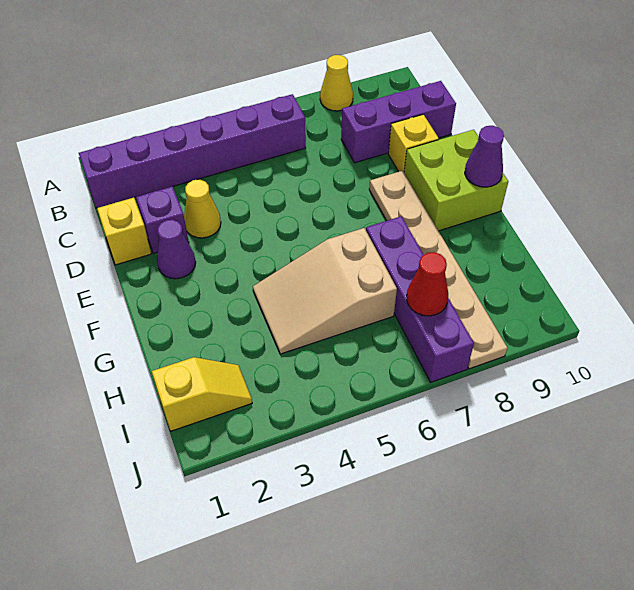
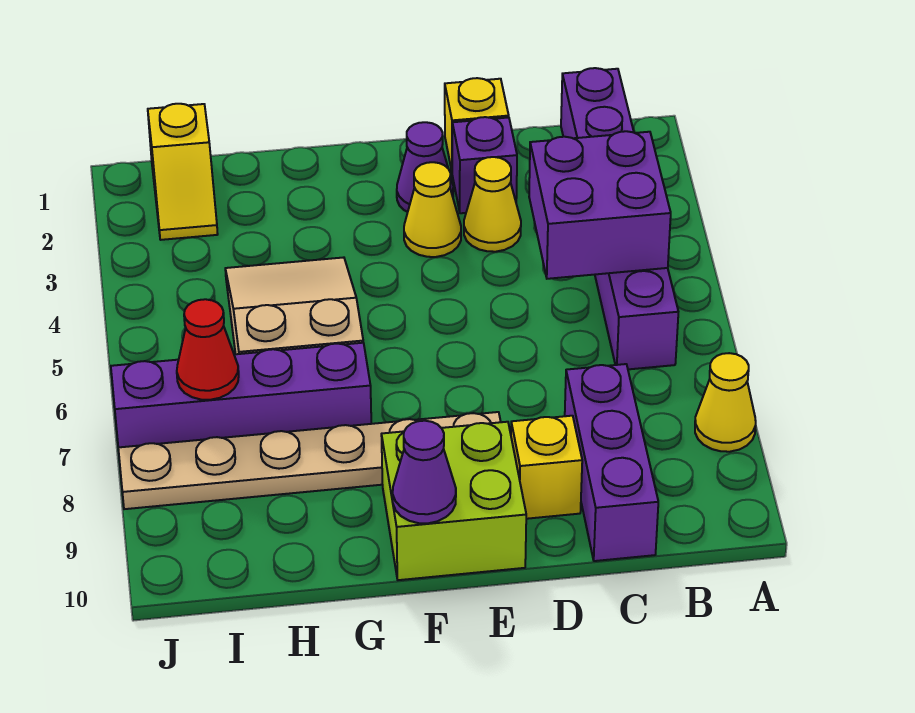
none -> purple 2x2 brick [529,131,671,279]
none -> yellow 1x1 cone [404,162,461,257]

